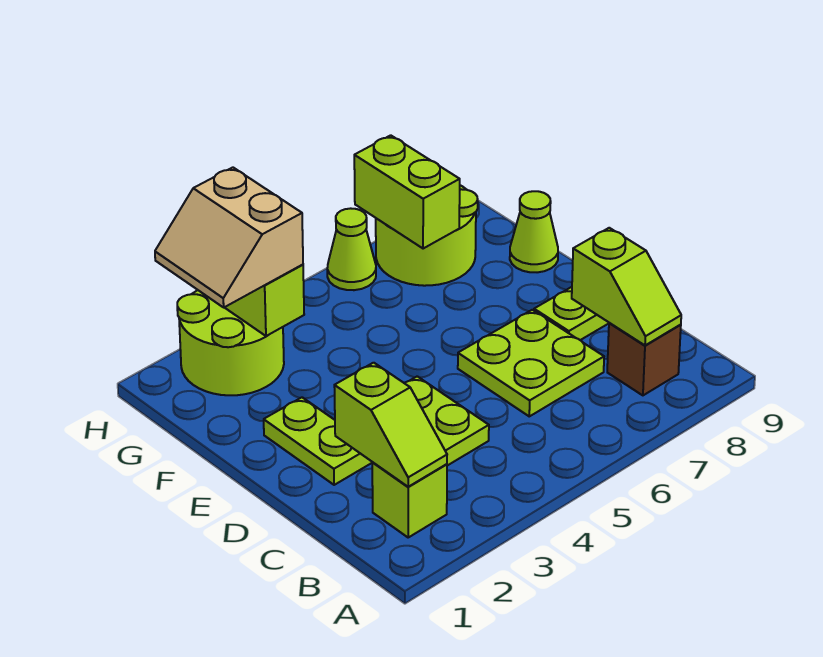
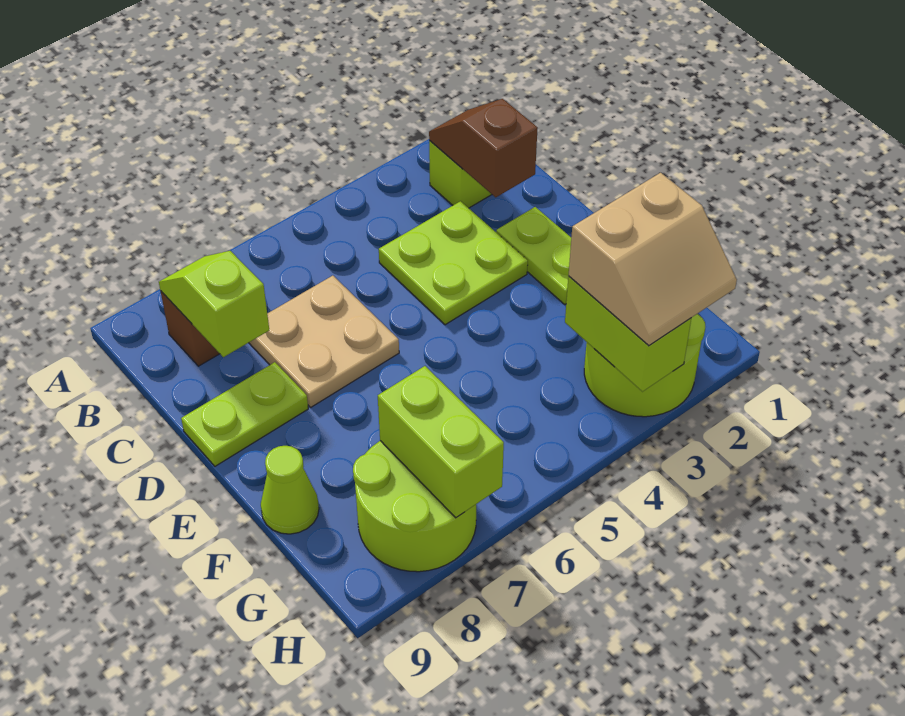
lime 1x2 slope [334,363,447,487] -> brown 1x2 slope [429,99,538,197]
lime 2x2 plate [458,310,604,416] -> tan 2x2 plate [249,276,399,407]
tan 2x2 slope [155,167,303,308] -> tan 2x2 slope turned to [568,173,737,346]
lime 1x1 cone [327,208,376,290] -> none

